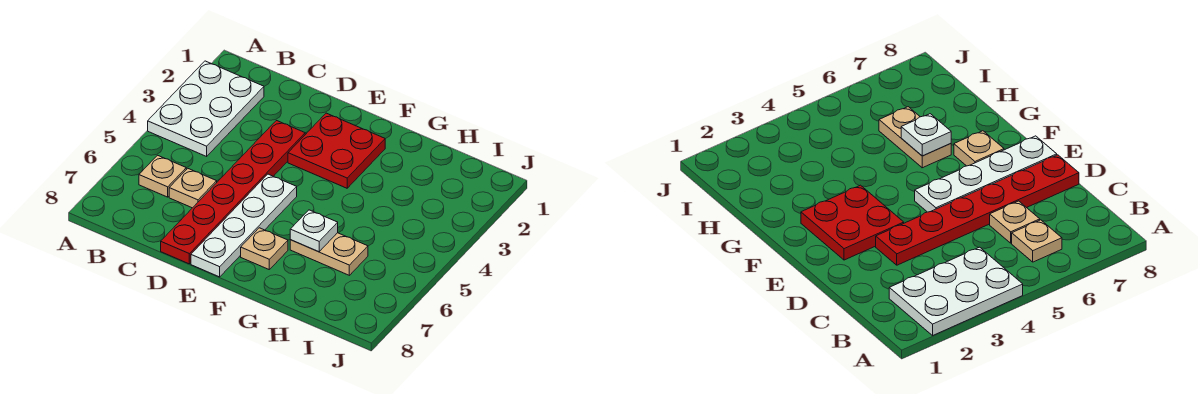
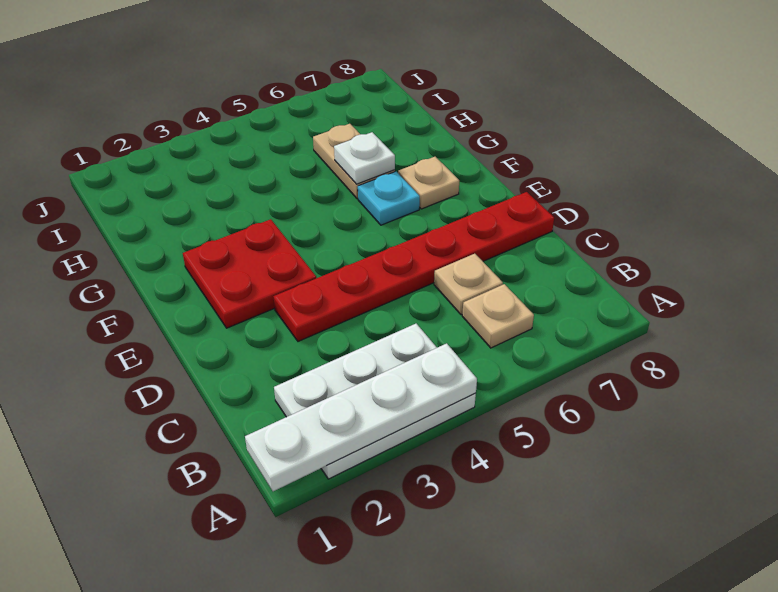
white 1x4 plate [191,174,297,277] -> white 1x4 plate moved to [245,343,477,491]
none -> cyan 1x1 plate [358,172,420,225]

